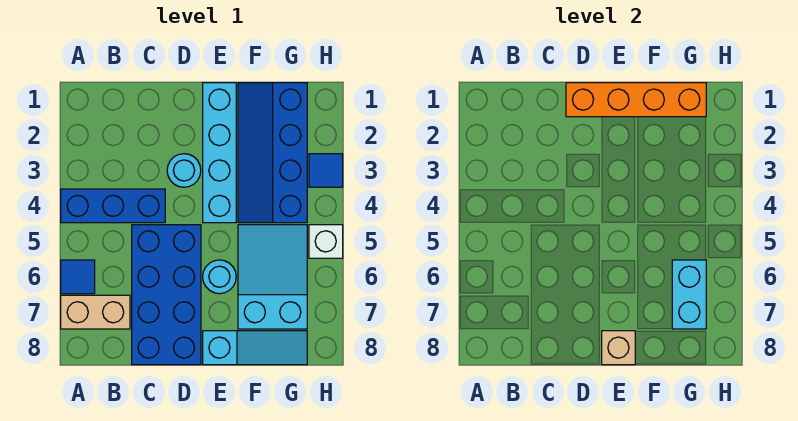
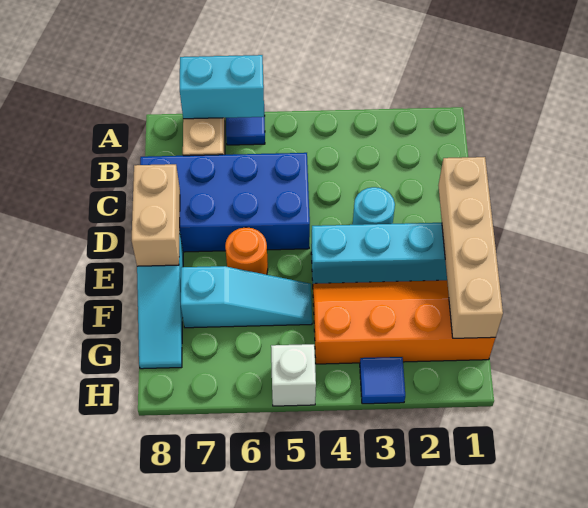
blue 1x3 brick [61,189,165,223] -> none
orange 1x4 brick [566,83,706,117] -> tan 1x4 brick [438,157,503,338]
cyan 1x1 round brick [203,260,236,294] -> orange 1x1 round brick [225,227,268,275]
tan 1x1 brick [602,331,635,365] -> tan 1x2 brick [132,164,180,266]
blue 2x4 slope [238,83,307,223] -> orange 2x4 slope [313,280,495,364]
cyan 2x3 slope [238,225,307,329] -> cyan 1x3 slope [181,266,312,328]
cyan 1x2 brick [672,260,706,329] -> cyan 1x2 brick moved to [180,55,264,119]

